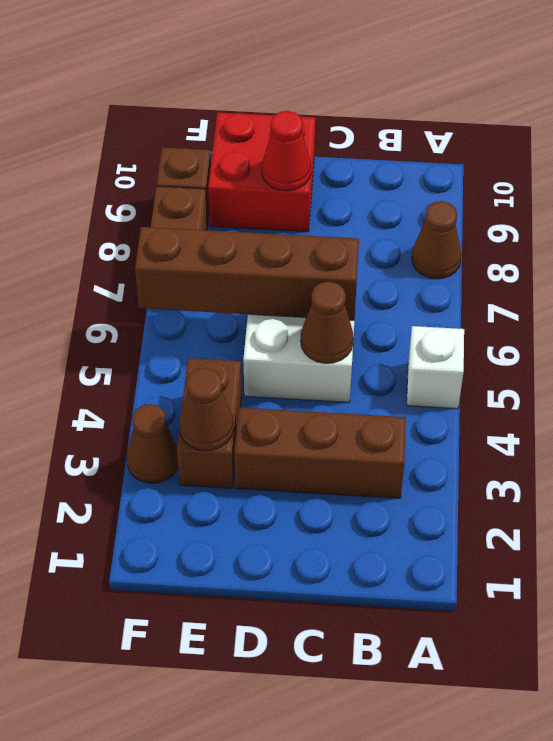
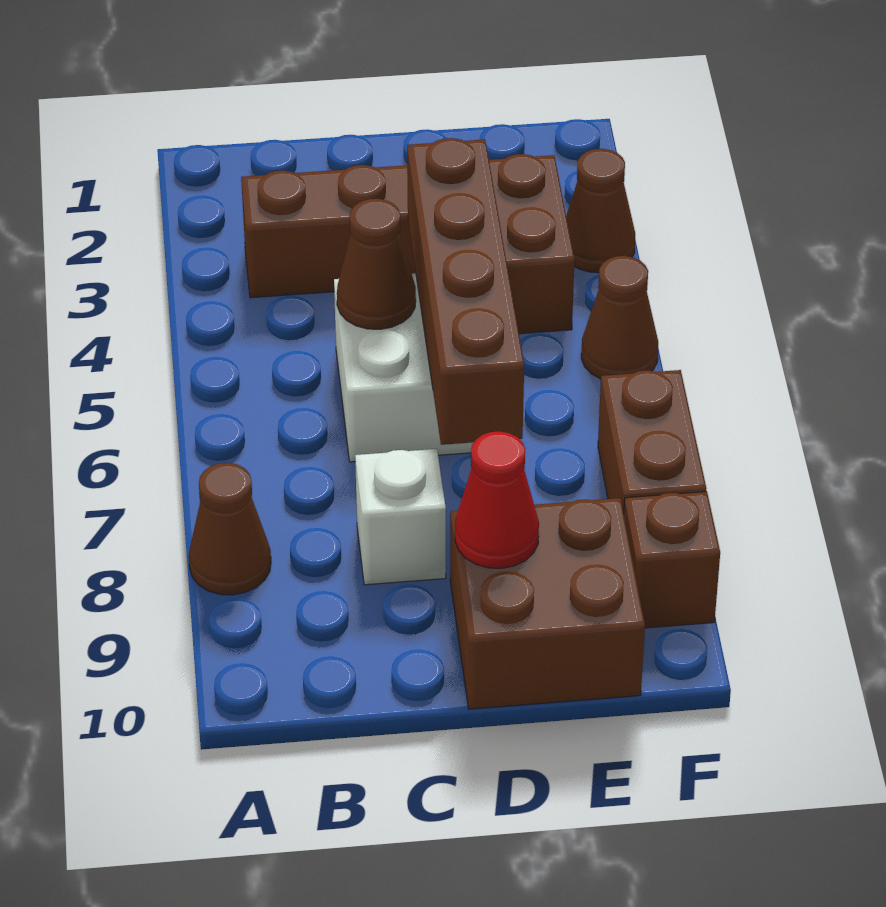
white 1x1 brick [407,326,464,409] -> white 1x1 brick moved to [355,449,446,585]
brown 1x4 brick [135,227,359,320] -> brown 1x4 brick turned to [407,138,524,445]
red 2x2 brick [208,112,315,232] -> brown 2x2 brick [450,498,645,709]
brown 1x1 cone [179,368,234,451] -> brown 1x1 cone moved to [581,256,658,379]

